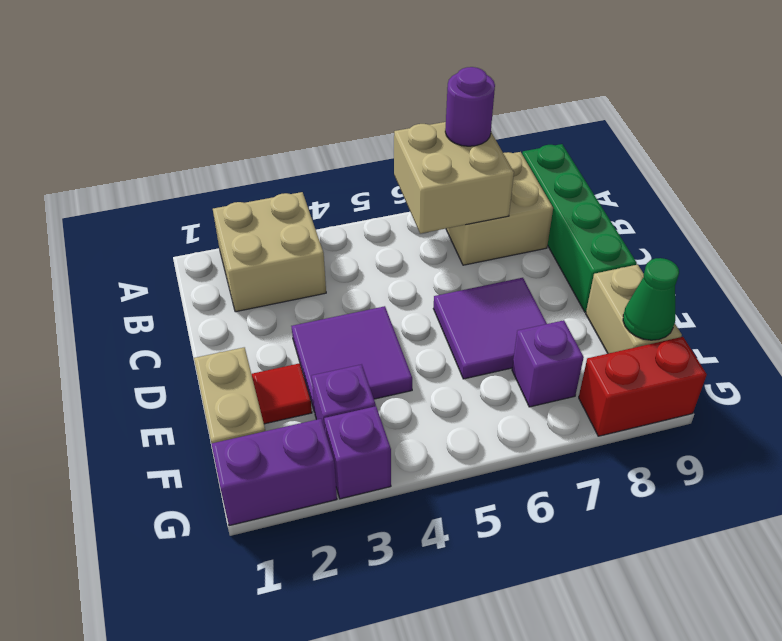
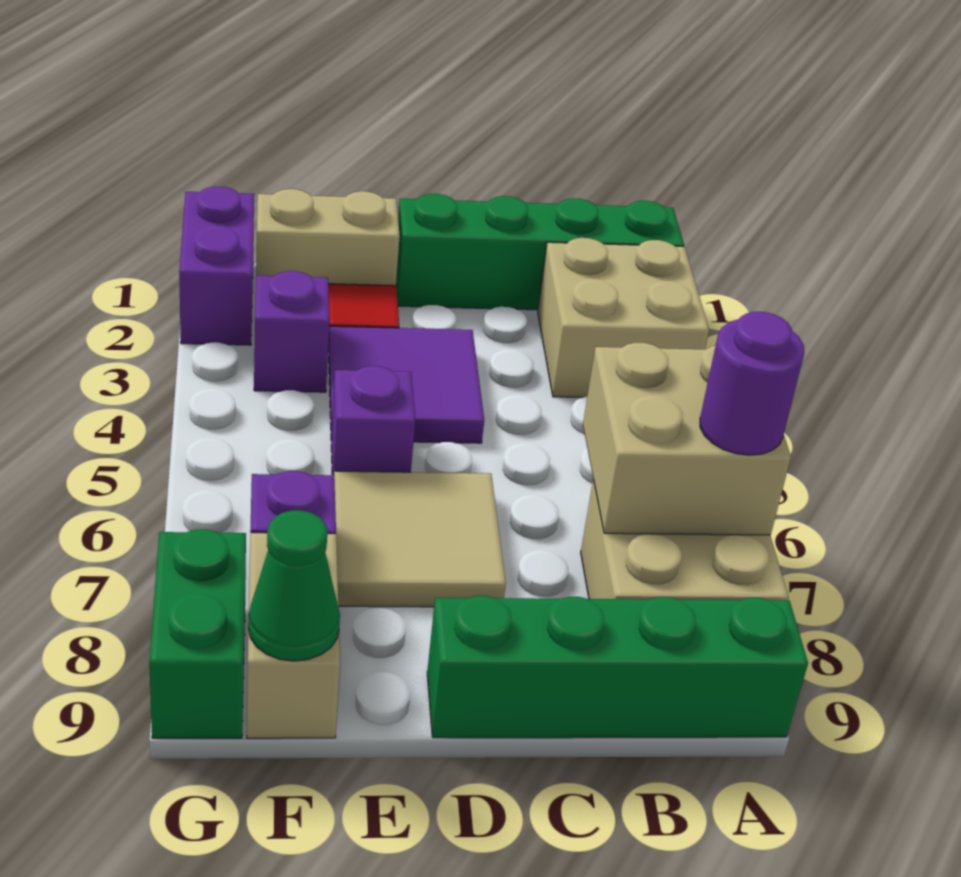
none -> green 1x4 brick [396,194,684,310]
purple 2x2 tile [433,278,547,379] -> tan 2x2 tile [334,471,506,607]
tan 1x2 brick [586,265,682,354] -> tan 1x2 brick turned to [247,533,340,738]
purple 1x1 brick [324,406,391,499] -> purple 1x1 brick moved to [331,366,415,475]
red 1x2 brick [579,337,707,436] -> green 1x2 brick [149,529,246,738]

